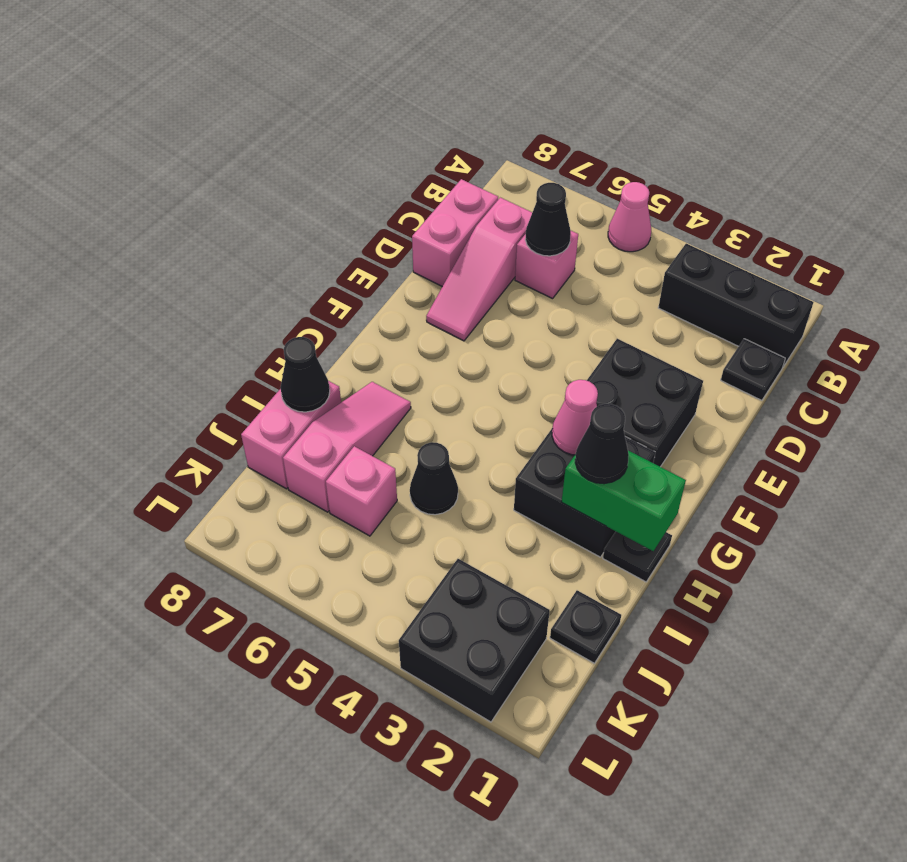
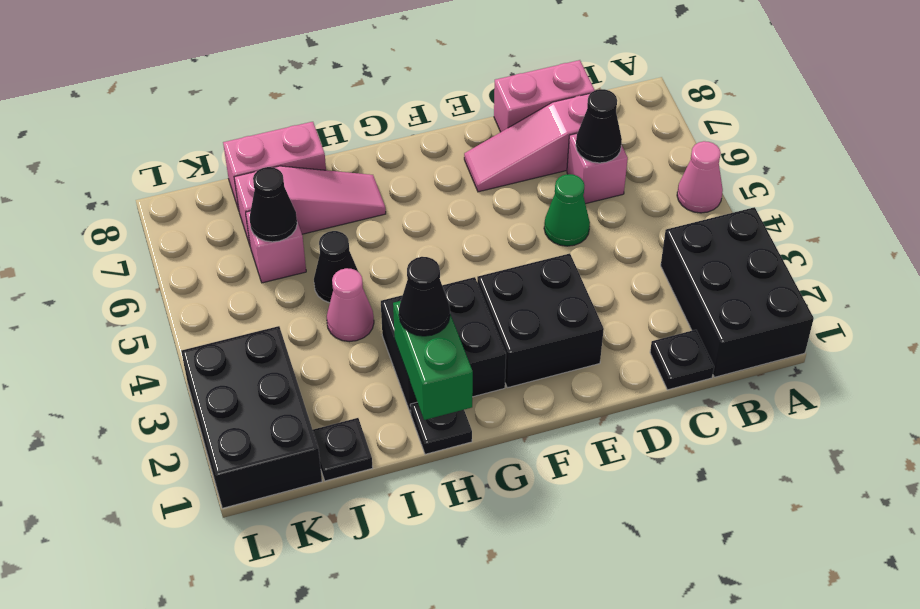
black 1x3 brick [658,244,813,367] -> black 2x3 brick [661,207,814,377]
none -> green 1x1 cone [544,174,590,246]
pink 1x1 cone [552,380,598,455] -> pink 1x1 cone moved to [327,268,374,342]
black 1x1 cone [280,337,330,412] -> black 1x1 cone moved to [250,167,297,242]
black 2x2 brick [399,559,550,722] -> black 2x3 brick [181,326,322,508]

